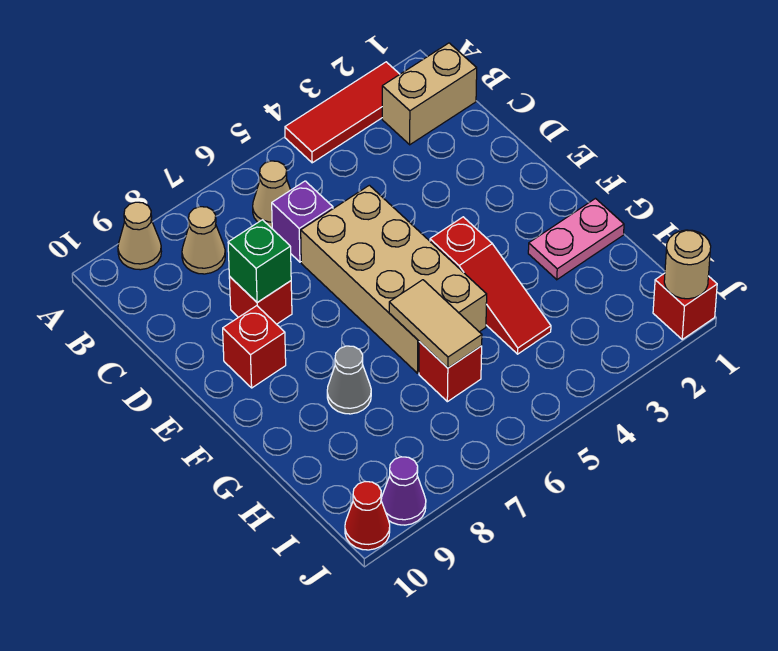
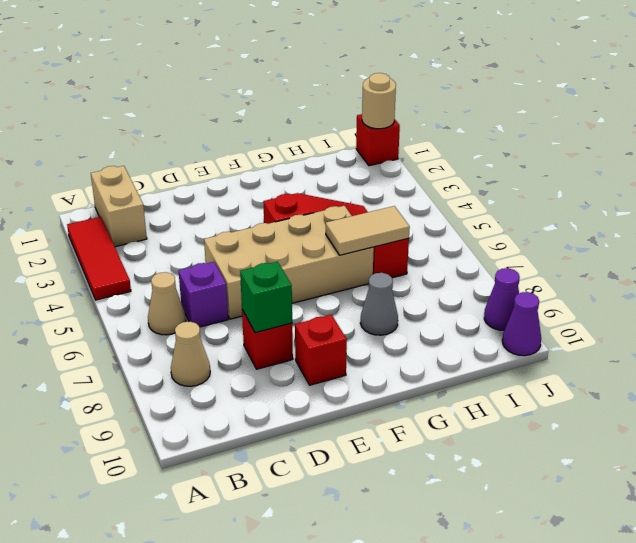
tan 1x1 cone [118,202,161,270] -> none
pink 1x2 plate [528,199,624,280] -> none
red 1x1 cone [345,482,390,550] -> purple 1x1 cone [502,292,541,356]

